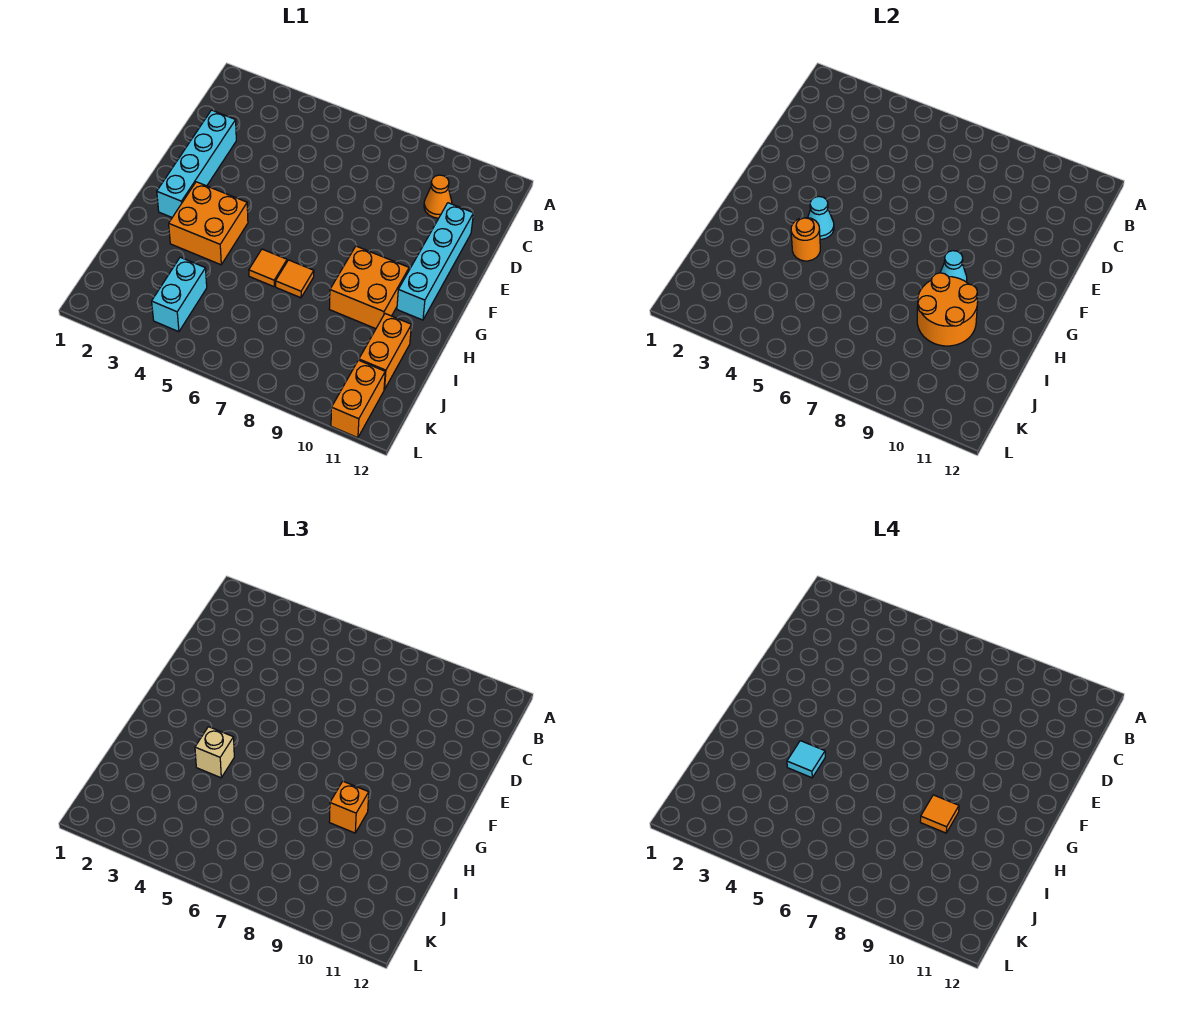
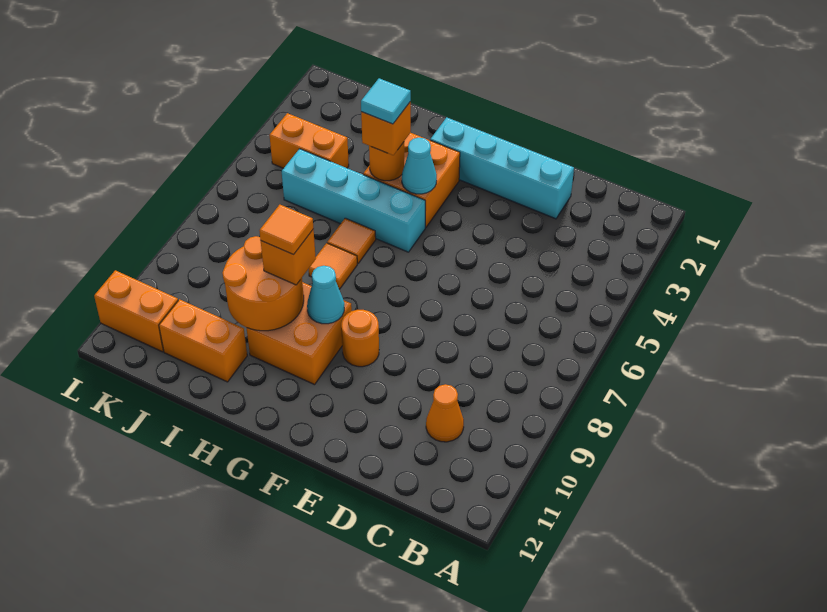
cyan 1x4 brick [397,203,474,320] -> cyan 1x4 brick moved to [282,149,425,252]
none -> orange 1x1 round brick [341,310,379,367]
tan 1x1 brick [195,727,234,778] -> orange 1x1 brick [361,102,411,155]
cyan 1x2 brick [152,257,207,332] -> orange 1x2 brick [270,113,349,168]

